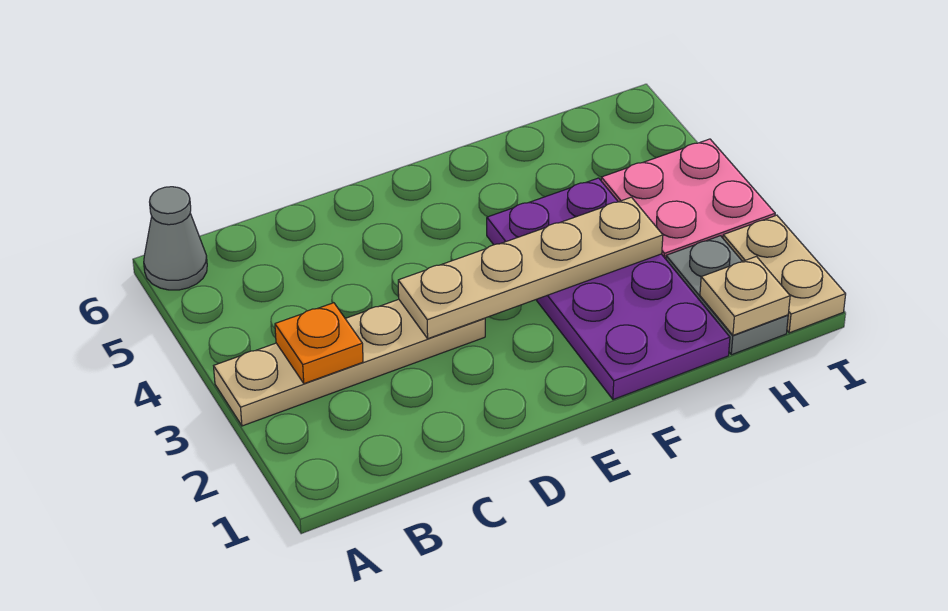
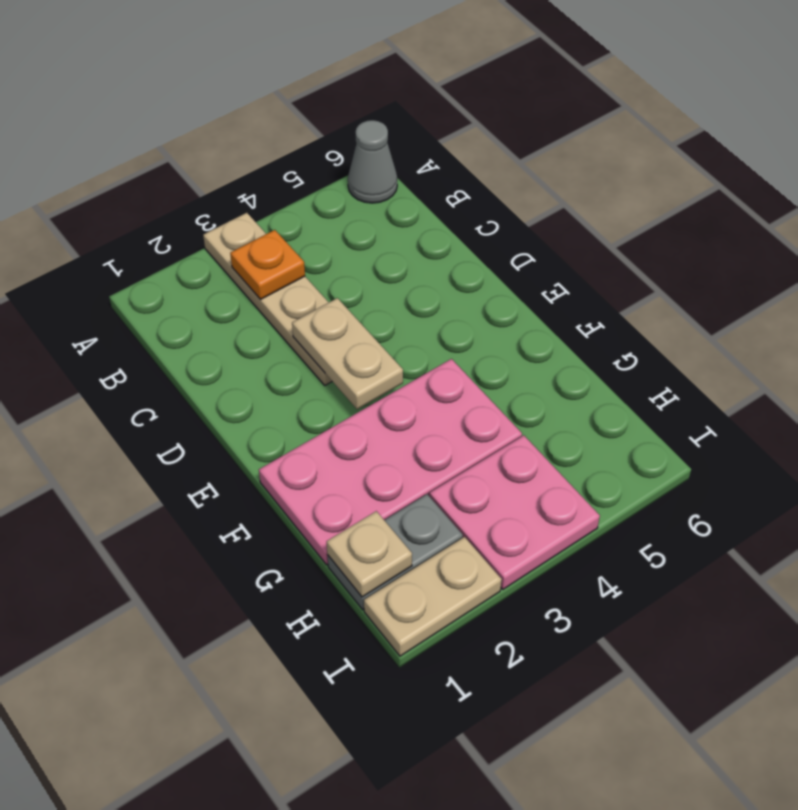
tan 1x4 plate [398,197,663,339] -> tan 1x2 plate [292,298,403,409]
purple 2x4 plate [487,178,730,400] -> pink 2x4 plate [259,359,522,565]

